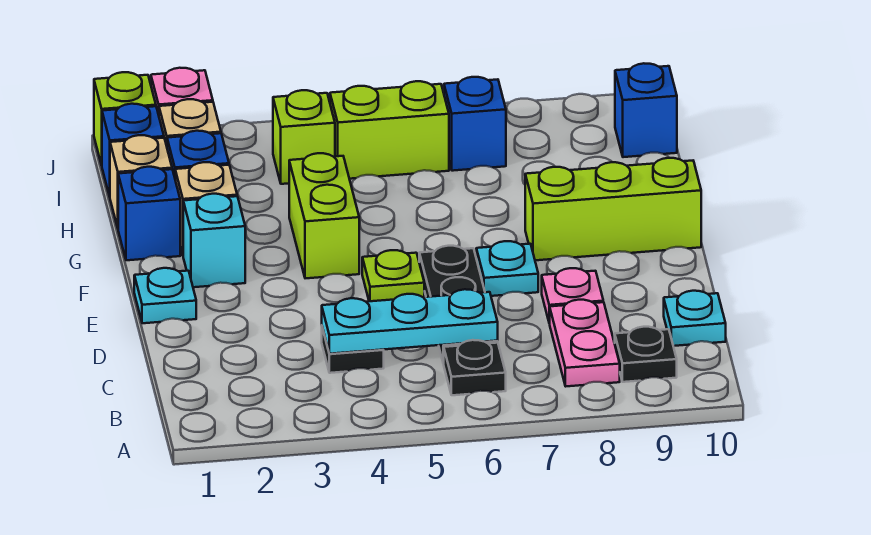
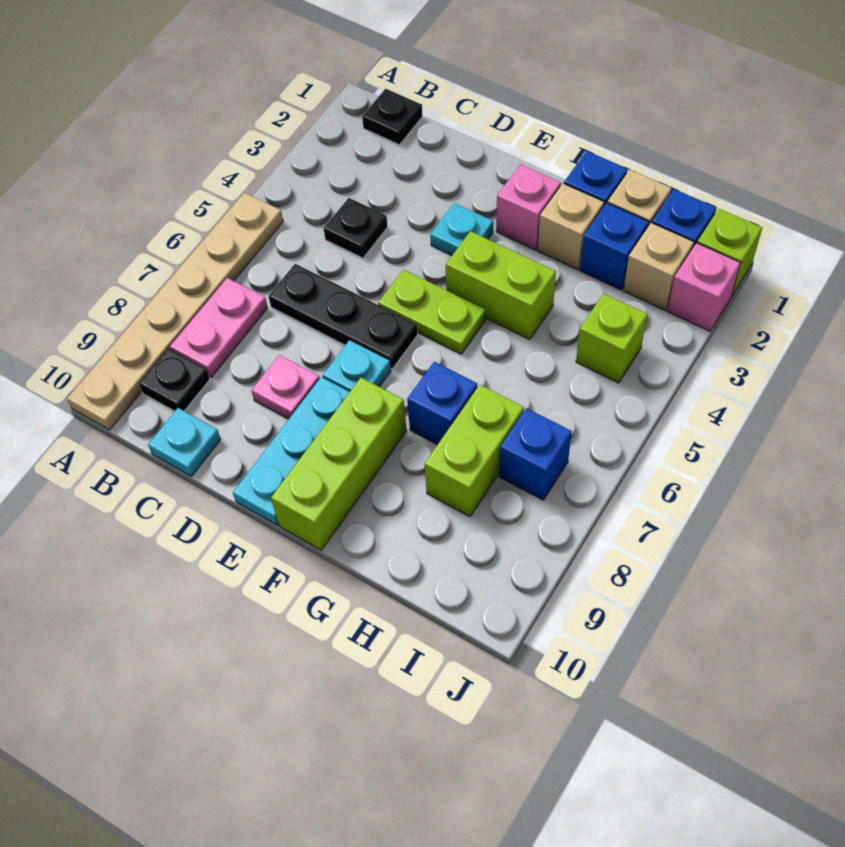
none -> tan 1x6 plate [67,192,283,430]
black 1x1 plate [444,340,506,395] -> black 1x1 plate moved to [362,89,422,145]
pink 1x2 plate [549,300,620,386] -> pink 1x2 plate turned to [170,278,268,377]
cyan 1x3 plate [322,289,498,354] -> cyan 1x3 plate moved to [233,377,350,525]
cyan 1x1 plate [134,268,196,323] -> cyan 1x1 plate moved to [430,203,493,255]
lime 1x1 plate [362,250,424,301] -> lime 1x2 plate [378,270,486,354]
cyan 1x1 brick [183,194,245,287] -> pink 1x1 brick [496,165,561,250]
lime 1x2 brick [330,81,449,179] -> lime 1x2 brick moved to [425,385,524,517]
blue 1x1 brick [615,63,677,157] -> blue 1x1 brick moved to [407,362,477,445]

